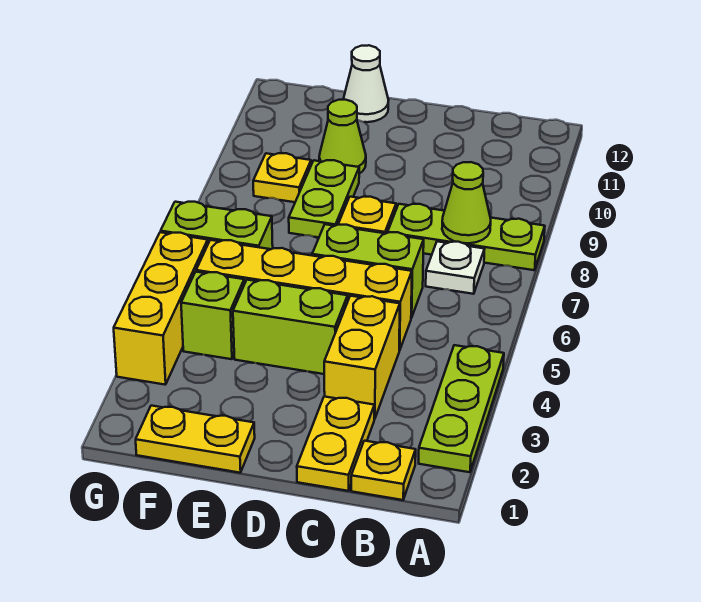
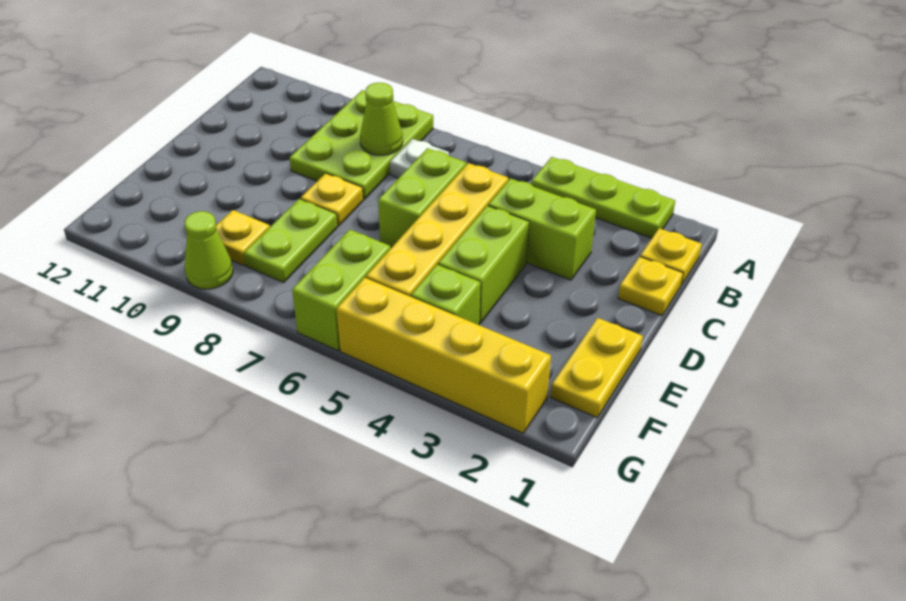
lime 1x3 plate [387,204,545,270] -> lime 2x3 plate [290,90,433,199]
yellow 1x2 plate [297,396,374,491] -> yellow 1x1 plate [618,257,683,316]
yellow 1x2 brick [324,296,400,419] -> lime 1x2 brick [488,178,596,280]
lime 1x2 plate [289,160,359,237] -> lime 1x2 plate turned to [244,199,337,283]
lime 1x1 cone [319,100,366,174] -> lime 1x1 cone moved to [184,211,233,289]
white 1x1 cone [343,45,389,122] -> none
yellow 1x3 brick [114,232,208,385] -> yellow 1x4 brick [337,278,551,433]

